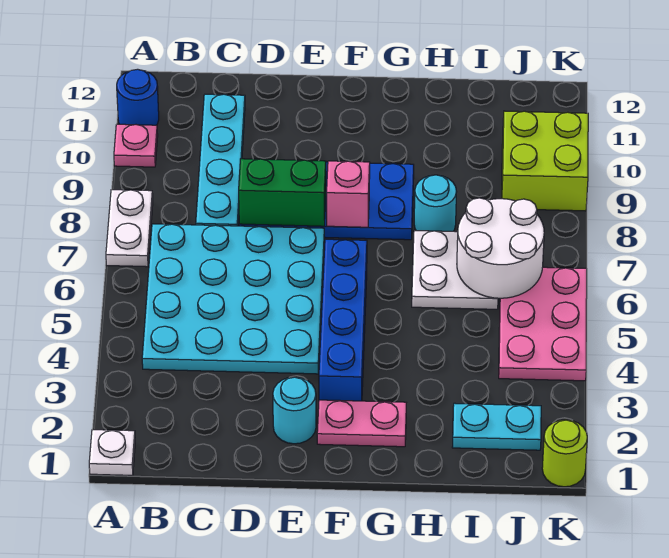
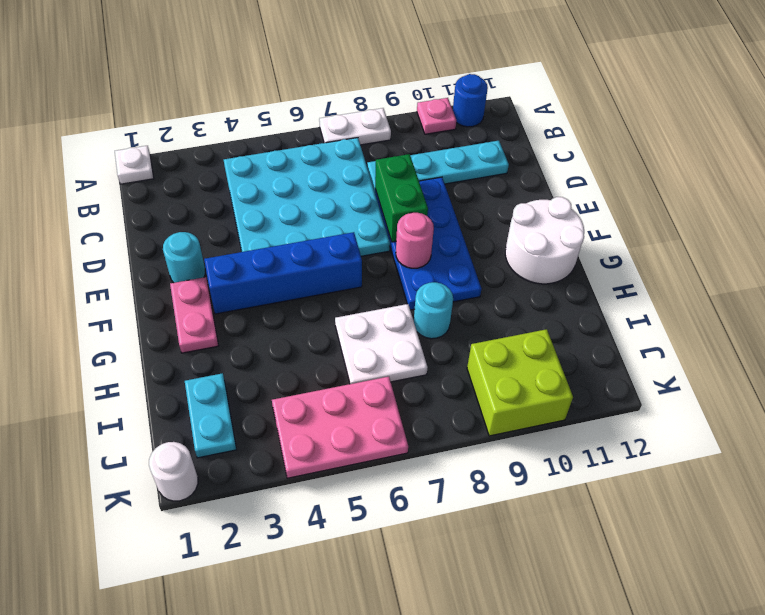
pink 1x1 brick [327,161,370,227] -> pink 1x1 round brick [396,213,434,268]
white 2x2 round brick [457,198,544,298] -> white 2x2 round brick moved to [505,197,584,284]
lime 1x1 round brick [542,420,587,487] -> white 1x1 round brick [149,442,198,501]

